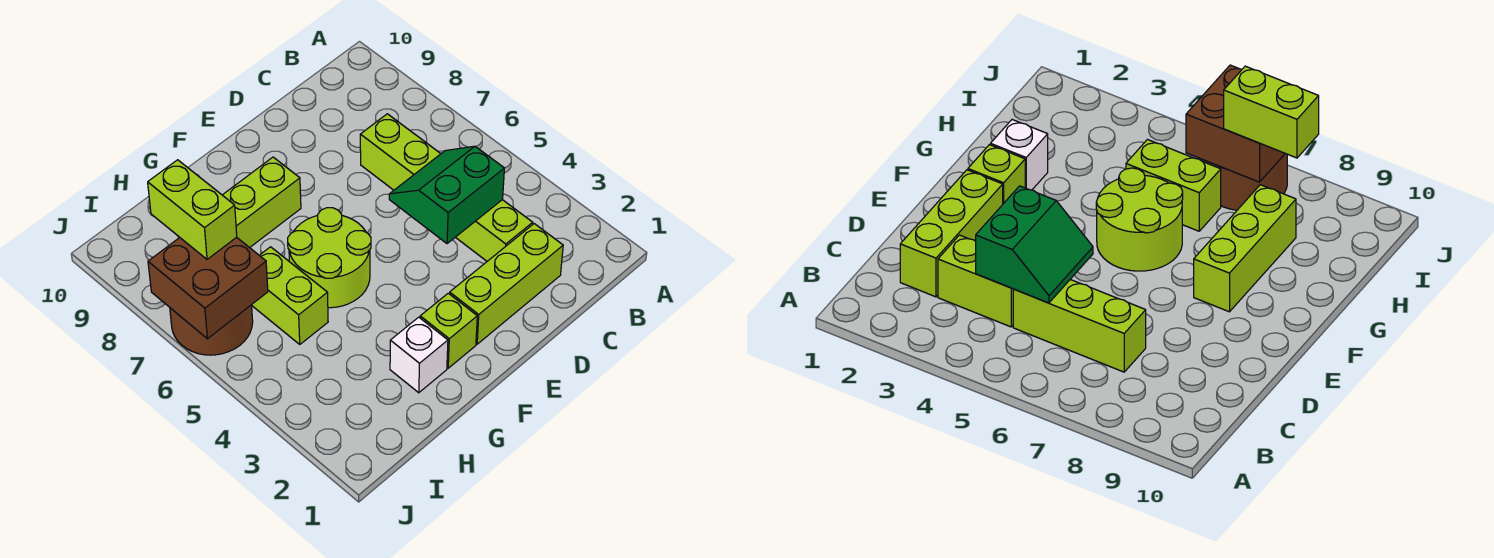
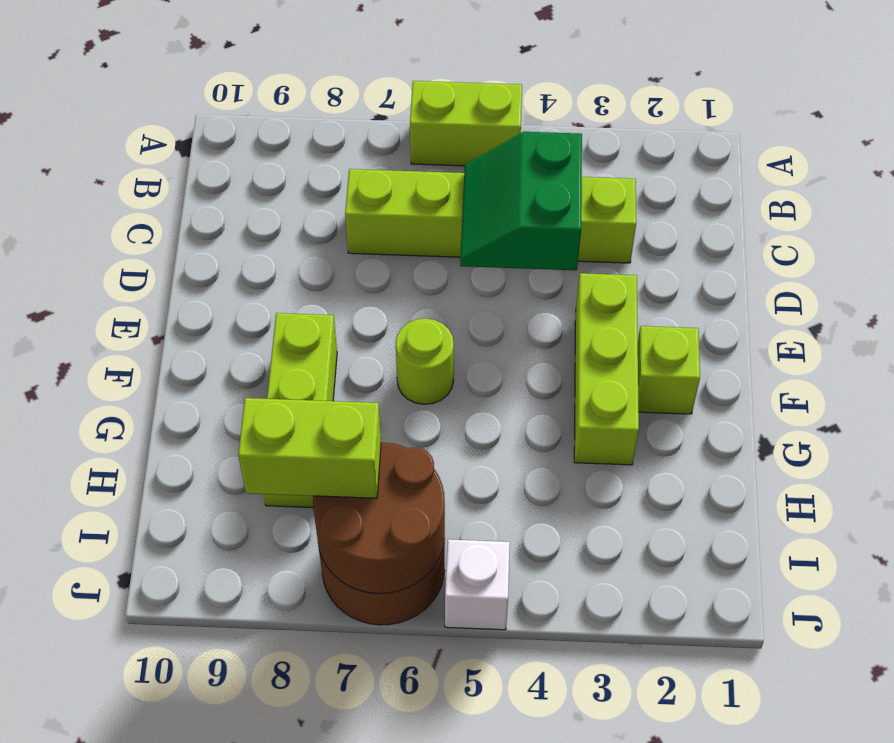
lime 1x3 brick [450,224,563,344] -> lime 1x3 brick moved to [574,273,639,465]
lime 2x2 round brick [288,208,371,308] -> lime 1x1 round brick [396,318,454,404]
white 1x1 brick [390,317,448,393] -> white 1x1 brick moved to [445,539,510,630]
lime 1x2 brick [252,247,328,344] -> lime 1x2 brick moved to [410,81,522,166]
brown 2x2 brick [148,237,268,339] -> brown 2x2 round brick [313,442,445,593]

